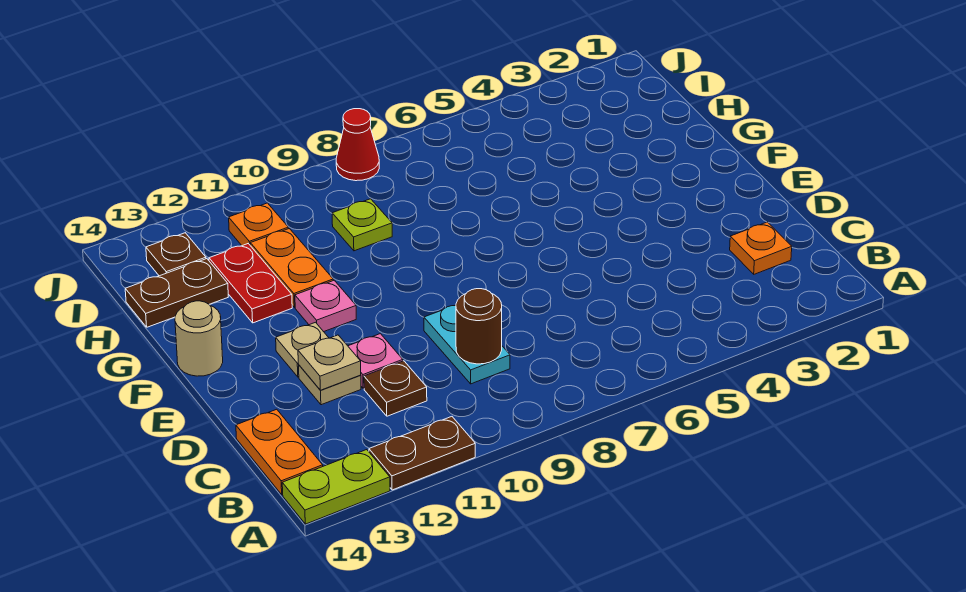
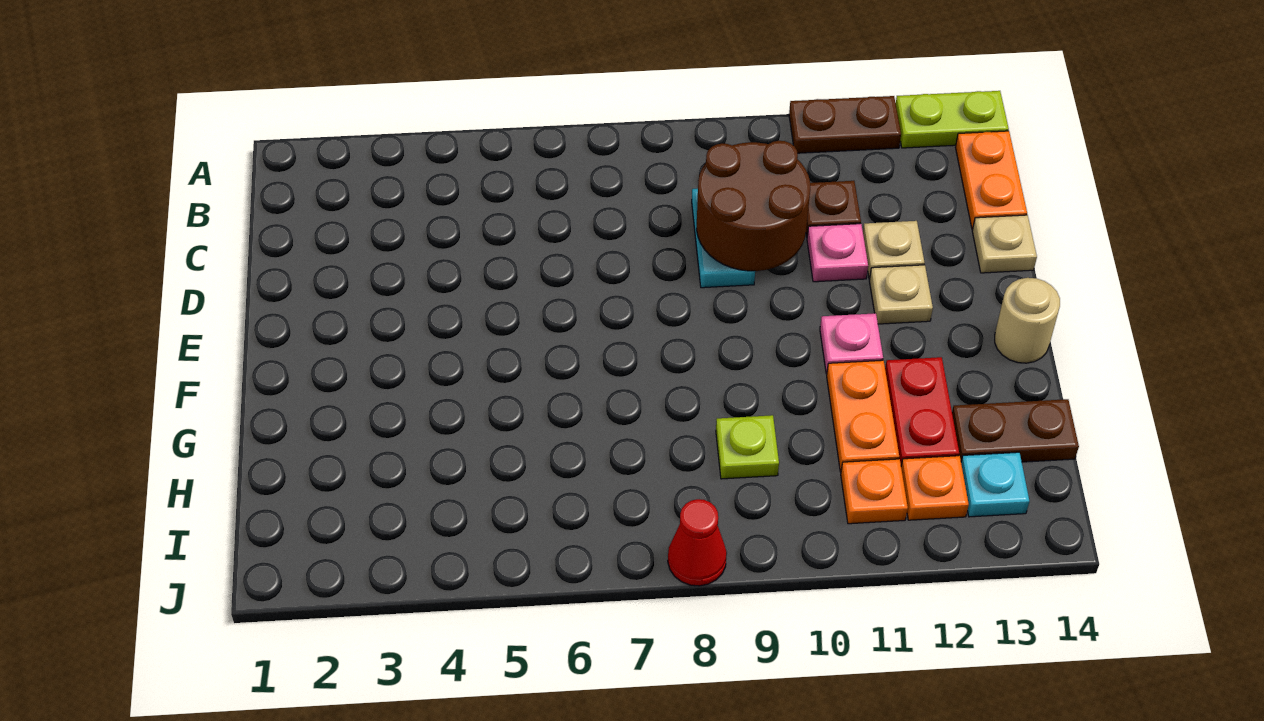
orange 1x1 plate [730,222,792,274] -> orange 1x1 plate moved to [901,456,969,520]
brown 1x1 round brick [456,289,502,364] -> brown 2x2 round brick [697,141,810,271]
tan 1x1 plate [298,335,361,390] -> tan 1x1 plate moved to [972,215,1037,273]
brown 1x1 plate [146,233,206,276] -> cyan 1x1 plate [961,452,1029,517]

